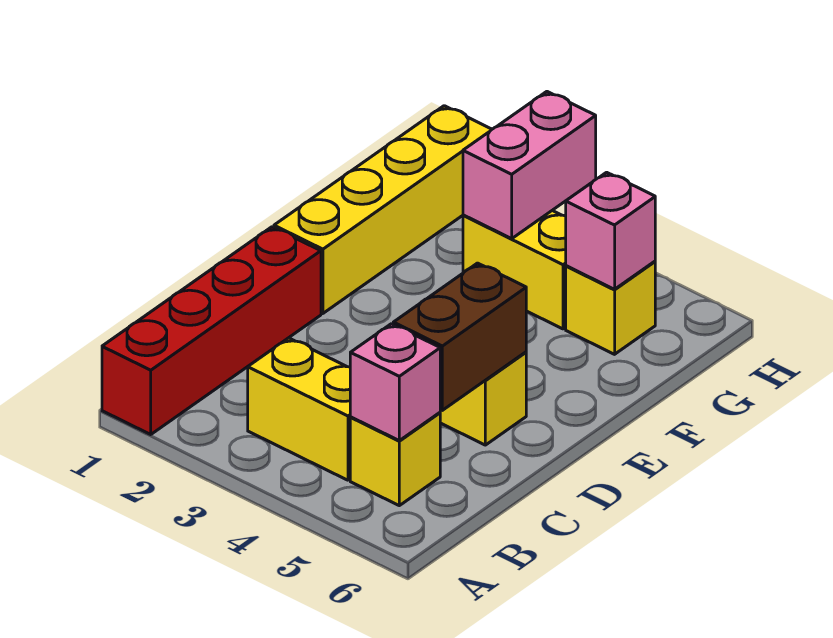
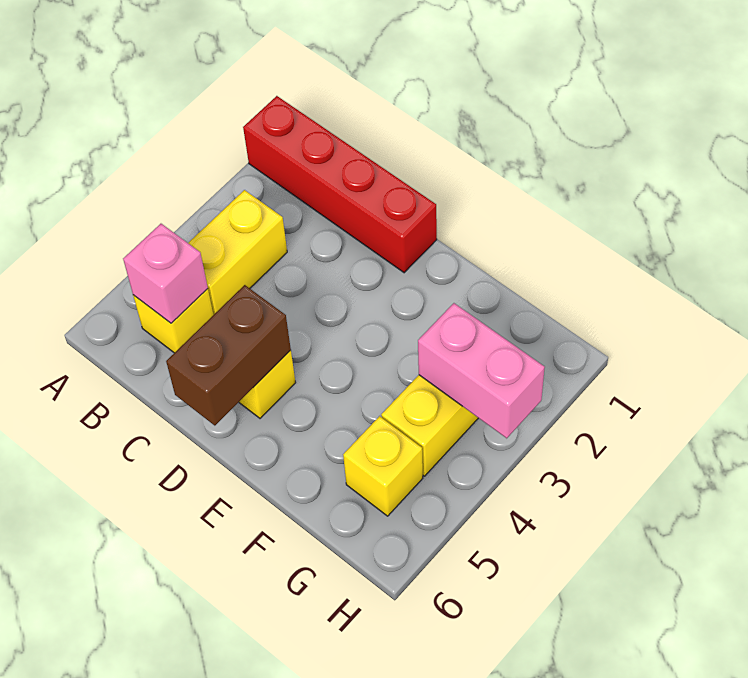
brown 1x2 brick [393,263,526,410] -> brown 1x2 brick turned to [166,285,291,426]
yellow 1x4 brick [274,106,492,313] -> none
pink 1x1 brick [566,172,655,289] -> none

